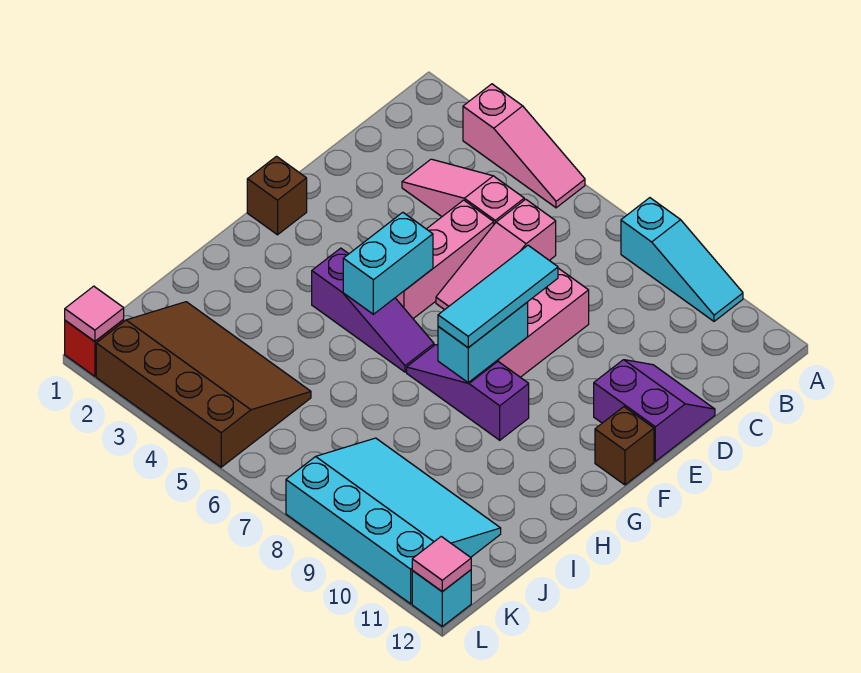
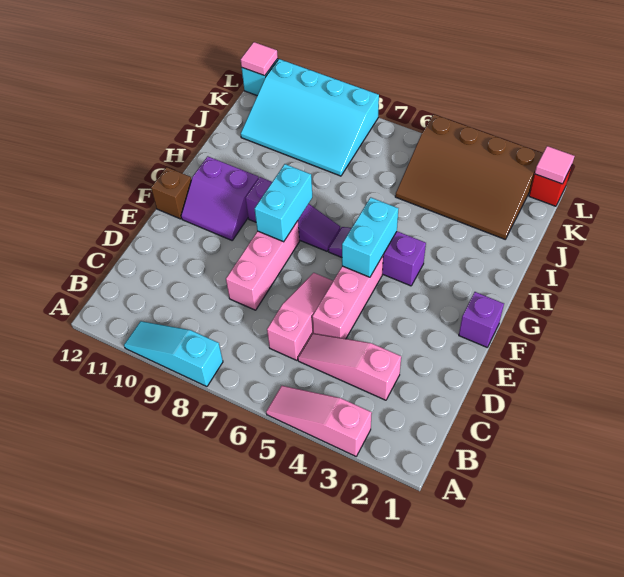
pink 1x3 slope [402,159,524,224] -> pink 1x3 slope turned to [298,334,401,400]
purple 2x2 slope [594,360,715,461] -> purple 2x2 slope moved to [181,156,259,240]
cyan 1x3 tile [438,245,558,348] -> none
brown 1x1 brick [247,156,307,235] -> purple 1x1 brick [459,292,504,347]

